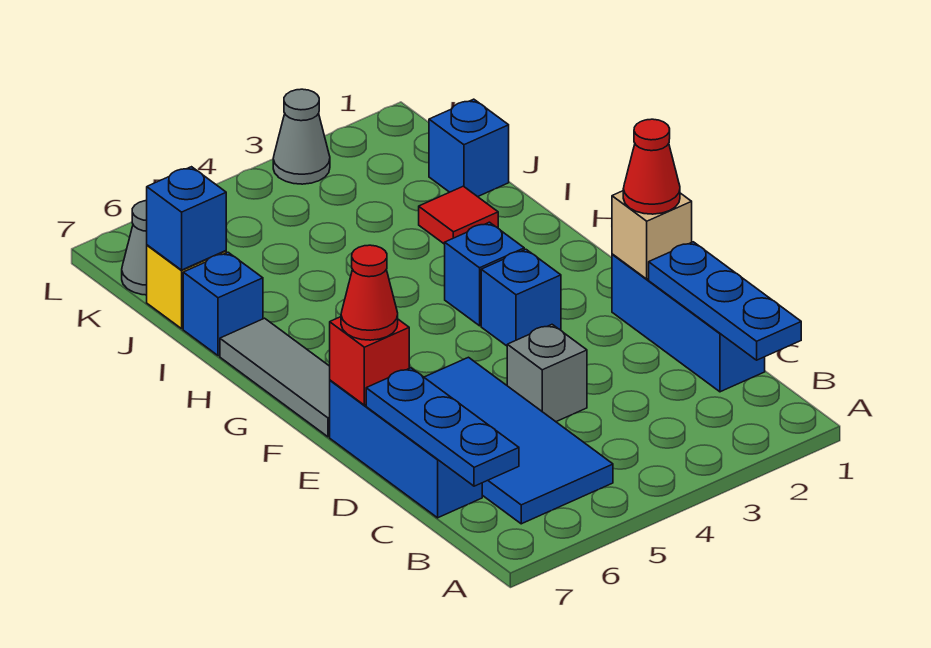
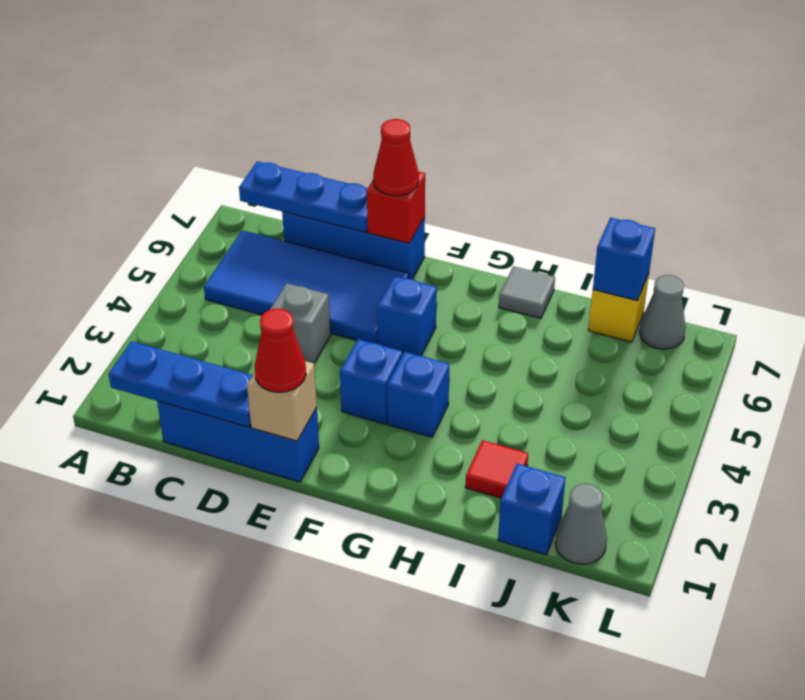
grey 1x3 tile [220,318,330,437] -> grey 1x1 tile [499,266,555,318]
blue 1x1 brick [183,252,263,356] -> blue 1x1 brick moved to [377,276,437,356]
grey 1x1 cone [273,89,330,184] -> grey 1x1 cone moved to [555,484,607,564]

